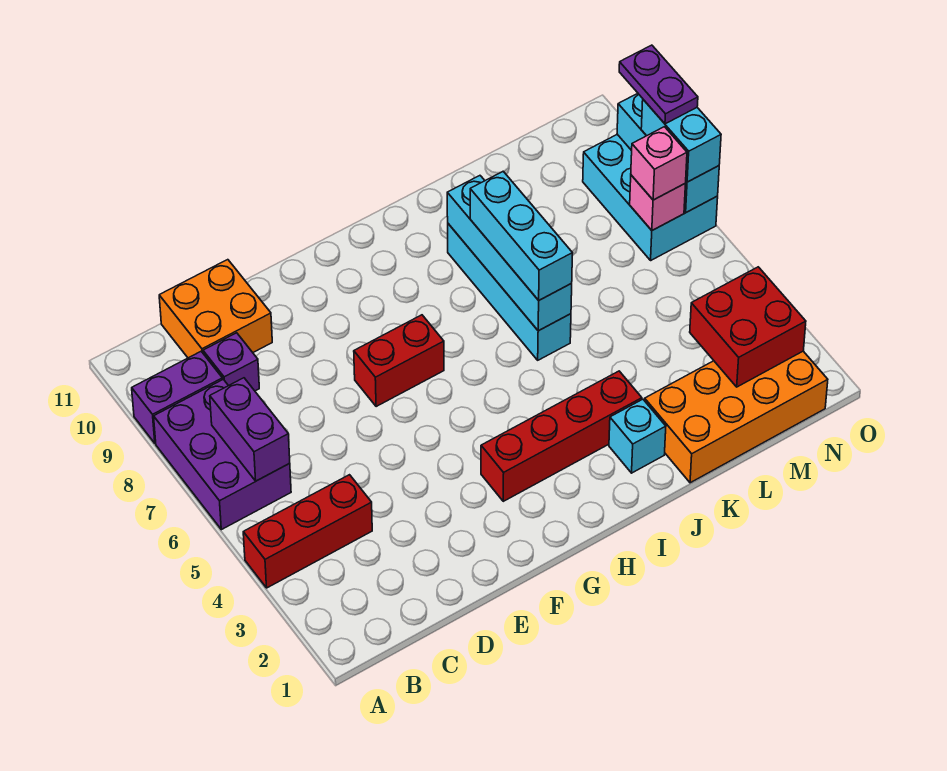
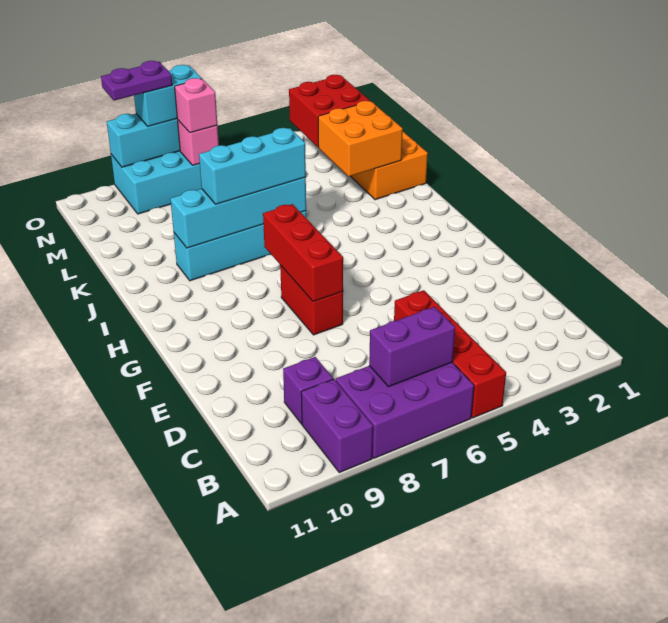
red 1x3 brick [243,475,372,588] -> red 1x3 brick moved to [263,204,343,302]
orange 2x2 brick [159,260,272,358] -> orange 2x2 brick moved to [318,101,403,177]
red 1x4 brick [481,371,642,501] -> red 1x4 brick moved to [394,290,506,418]
cyan 1x1 brick [609,399,666,473] -> none

